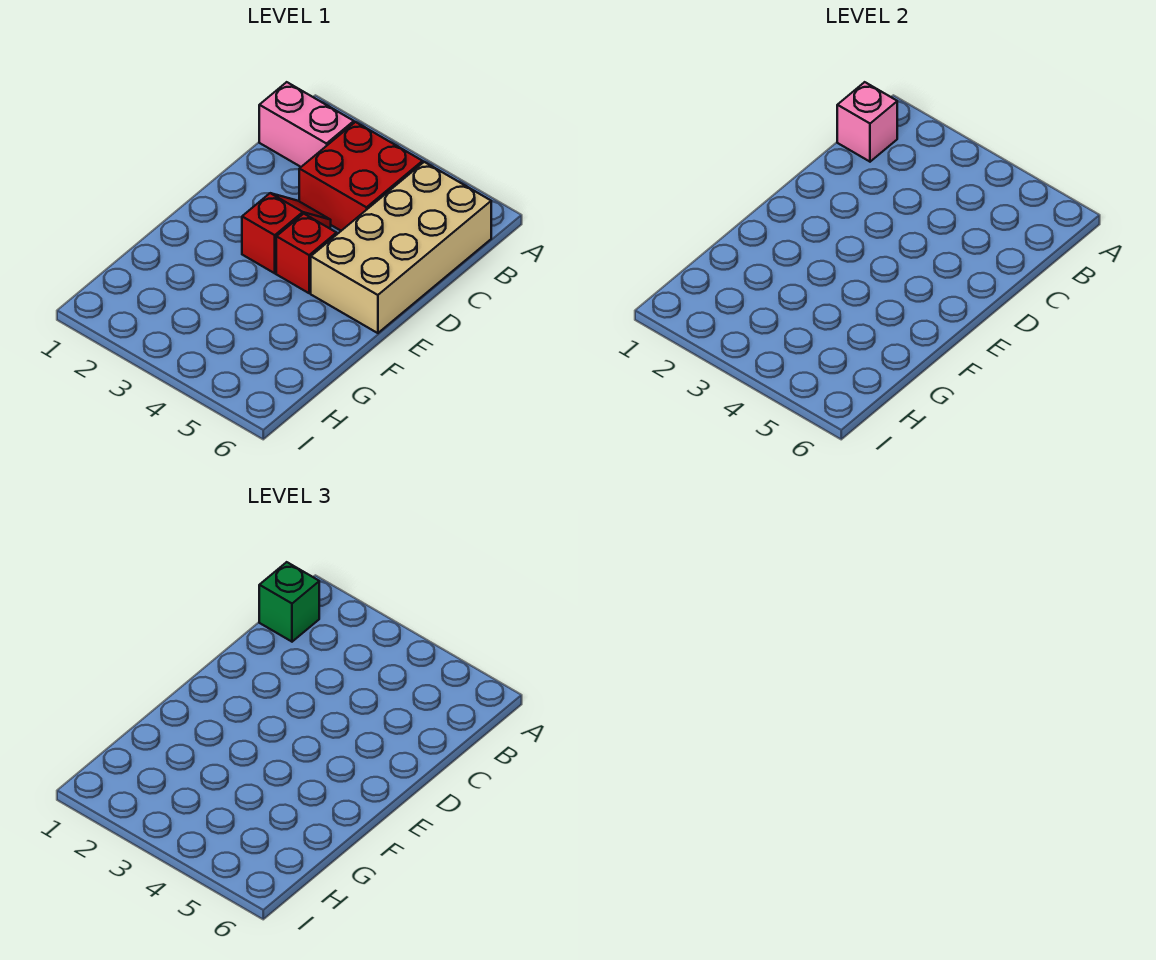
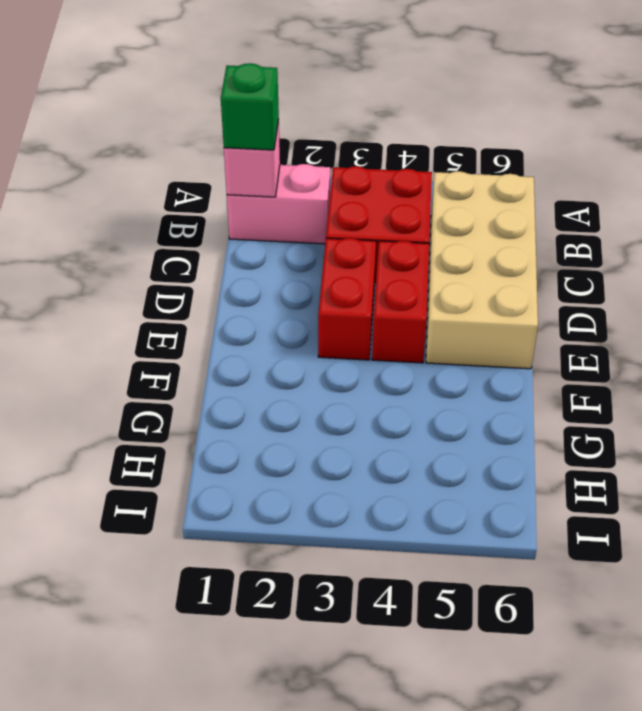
red 1x2 slope [242,193,331,273] -> red 1x2 brick [318,238,376,360]
red 1x1 brick [276,214,336,293] -> red 1x2 brick [372,241,429,363]

